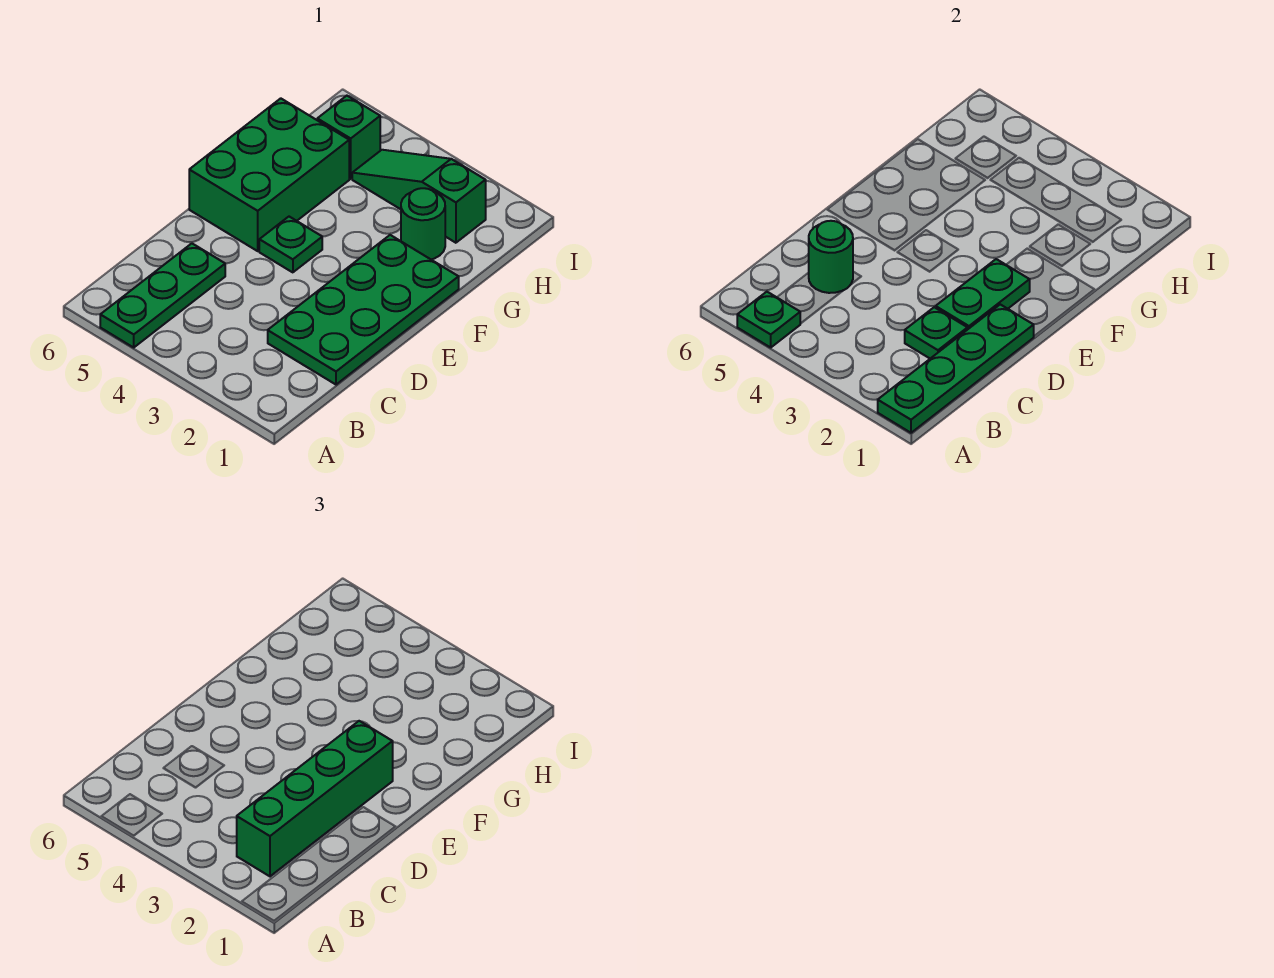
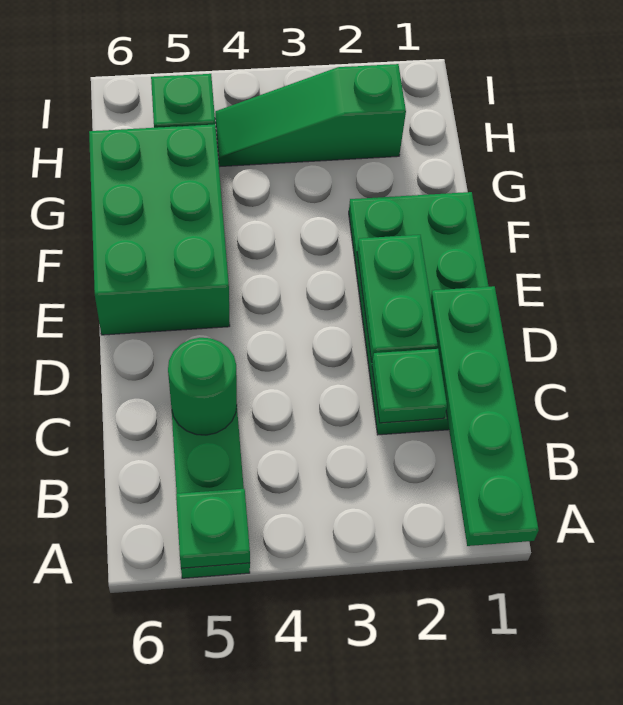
green 1x4 brick [237,721,393,876] -> none
green 1x1 plate [259,217,322,272] -> none
green 1x1 round brick [401,188,445,259] -> none

